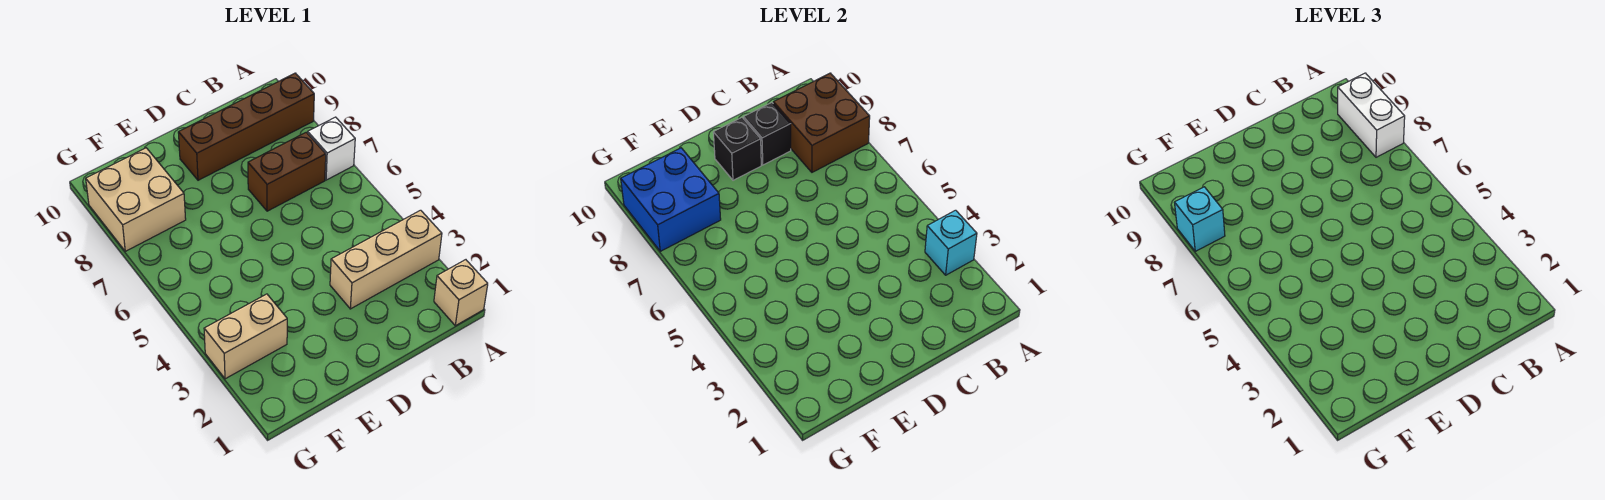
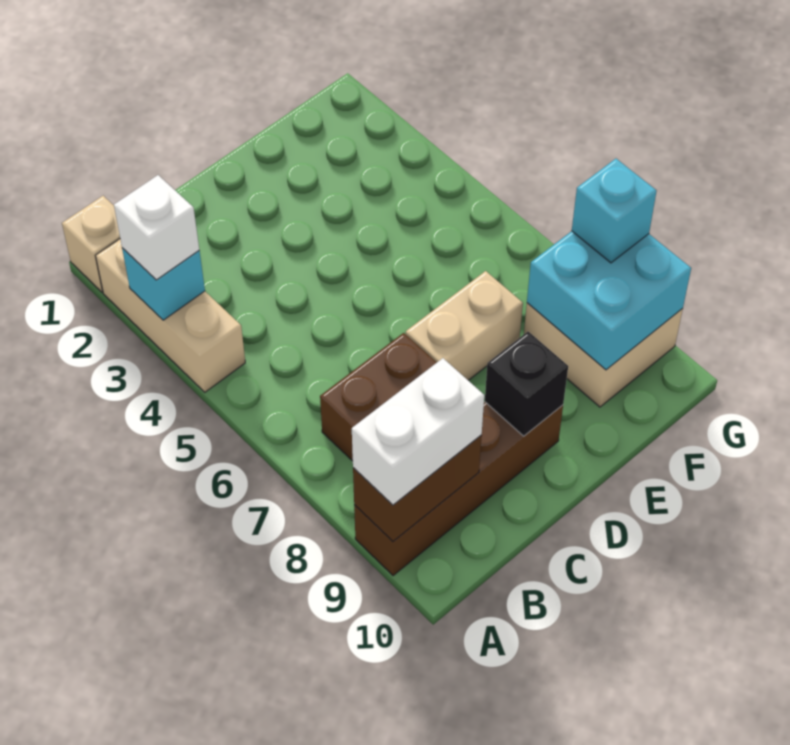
tan 1x3 brick [330,210,442,309] -> tan 1x3 brick turned to [95,239,245,392]
white 1x1 brick [308,117,355,180] -> white 1x1 brick moved to [114,175,199,280]
brown 2x2 brick [773,73,870,172] -> brown 1x2 brick [353,435,482,541]
white 1x2 brick [1338,73,1405,157] -> white 1x2 brick turned to [352,358,484,505]
black 1x1 brick [744,103,791,165] -> none
tan 1x2 brick [204,294,287,379] -> tan 1x2 brick moved to [406,271,523,380]
blue 2x2 brick [621,148,721,251] -> cyan 2x2 brick [527,231,691,370]

